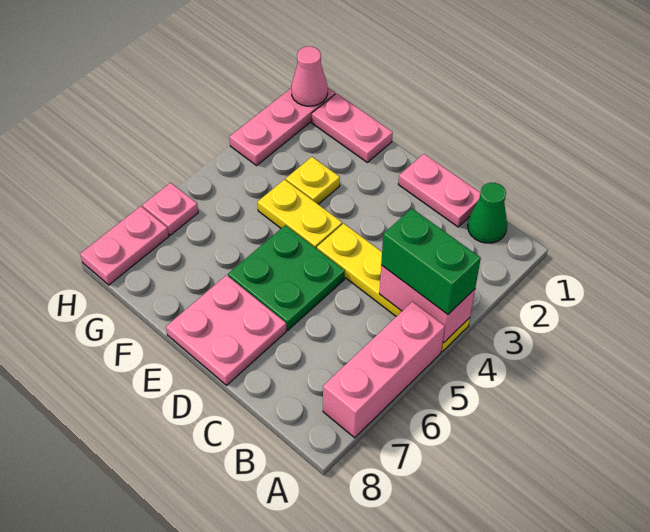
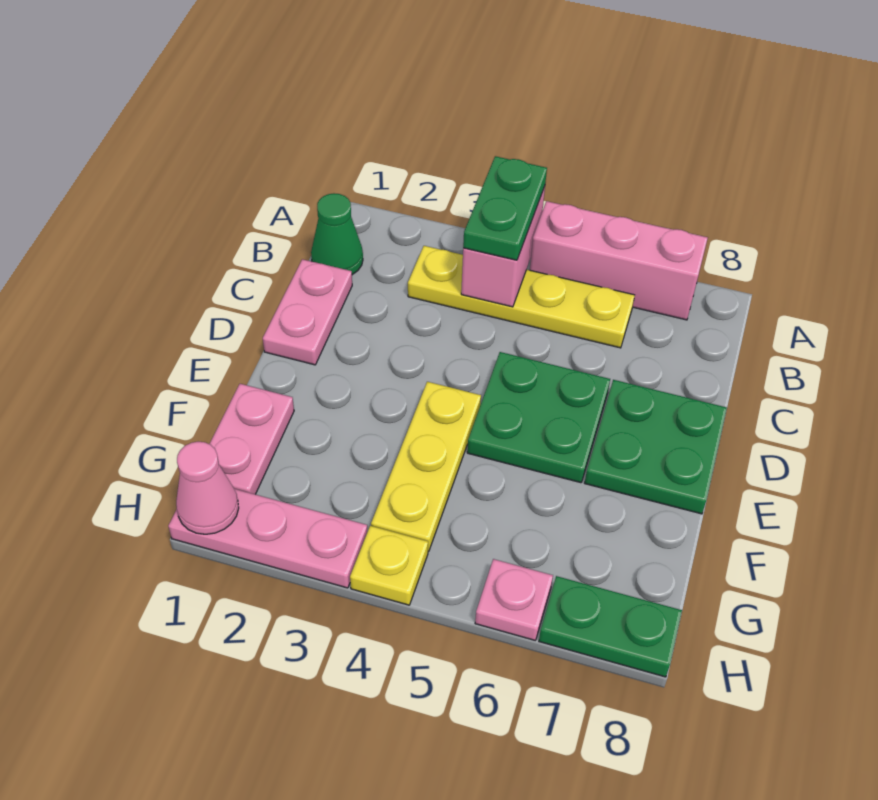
yellow 1x4 plate [317,224,470,351] -> yellow 1x4 plate turned to [408,246,635,348]
green 1x2 brick [381,209,481,314] -> green 1x2 plate [463,156,547,260]
pink 2x2 plate [166,275,287,385] -> green 2x2 plate [585,380,727,514]
yellow 1x2 plate [258,180,342,249] -> yellow 1x3 plate [371,382,481,552]
yellow 1x1 plate [286,157,340,204] -> yellow 1x1 plate moved to [350,526,428,605]
pink 1x2 plate [80,206,169,285] -> green 1x2 plate [539,576,682,677]

